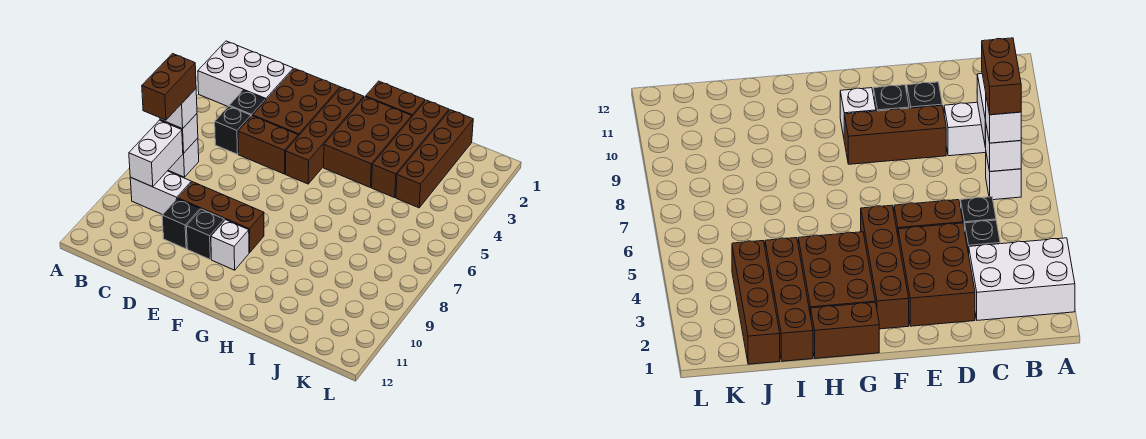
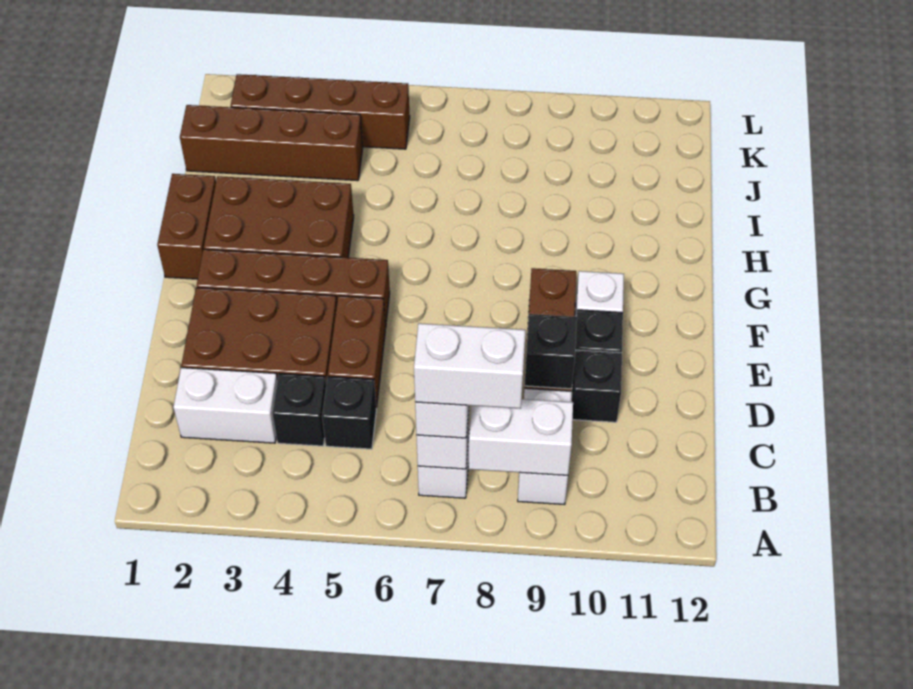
white 2x3 brick [198,41,293,106] -> white 1x2 brick [173,368,277,443]
brown 1x2 brick [142,54,196,120] -> white 1x2 brick [414,323,526,409]
none -> black 1x1 brick [525,314,577,389]
brown 1x4 brick [372,100,449,198] -> brown 1x4 brick moved to [231,74,410,149]

